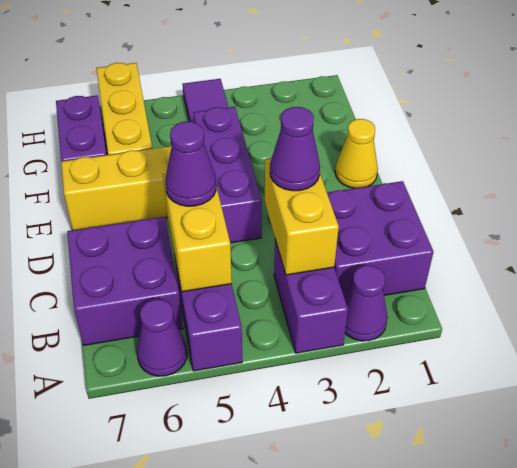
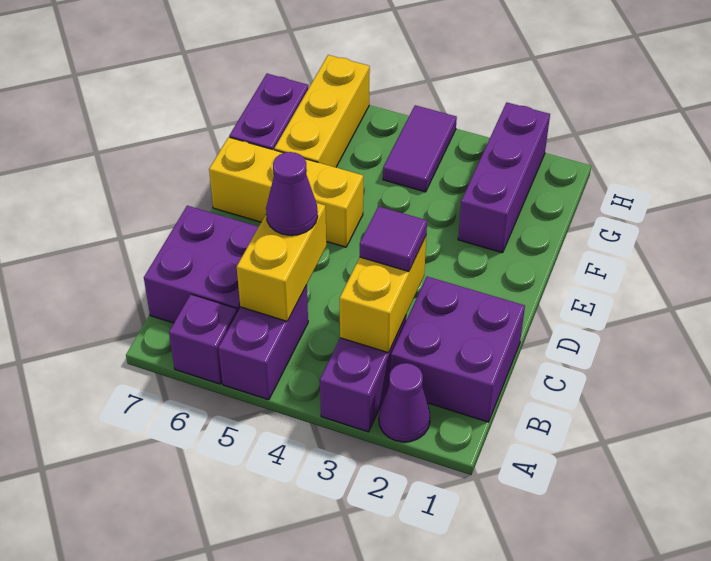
purple 1x1 cone [137,299,187,376] -> purple 1x1 brick [169,294,237,384]
purple 1x1 cone [270,107,320,191] -> purple 1x1 tile [360,206,427,272]
purple 1x3 brick [193,107,262,243] -> purple 1x3 brick moved to [458,102,550,253]
yellow 1x1 cone [335,119,378,188] -> none

